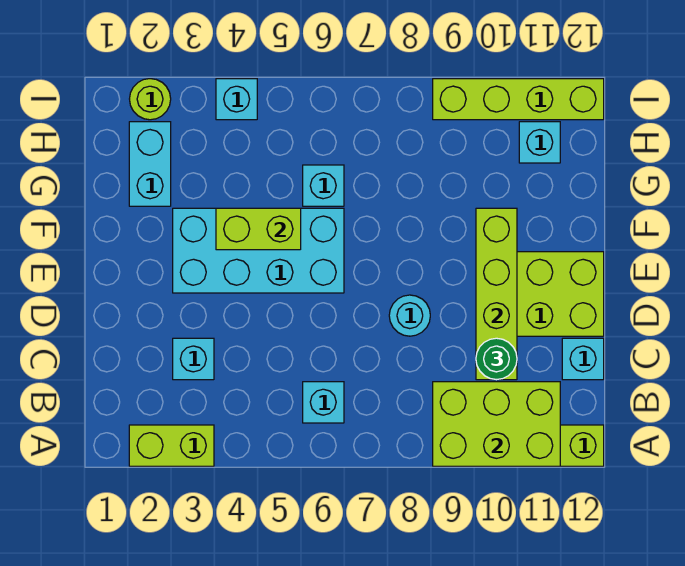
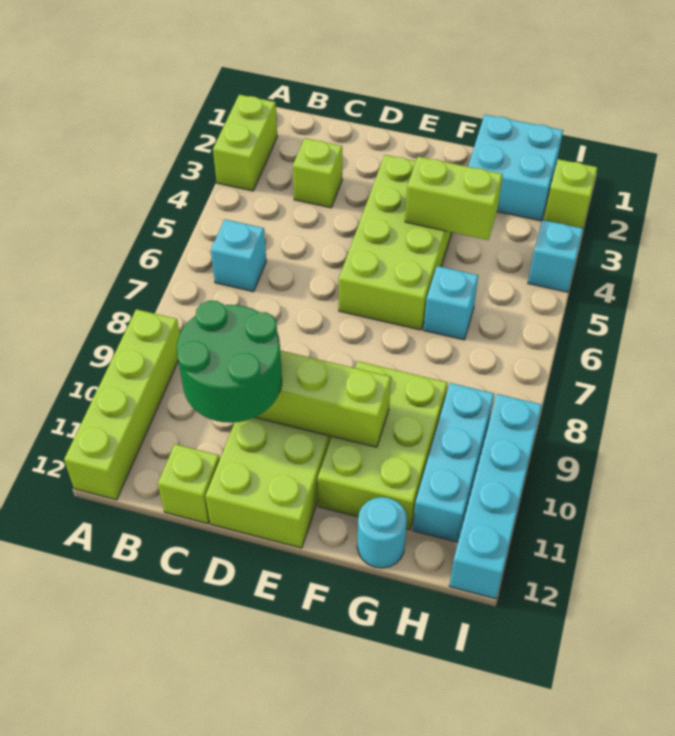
lime 2x3 brick [433,382,560,466] -> lime 2x3 brick moved to [318,361,447,530]
cyan 1x1 brick [173,338,214,380] -> lime 1x1 brick [293,138,342,208]
green 1x1 round brick [476,338,517,380] -> green 2x2 round brick [177,301,282,423]
cyan 1x1 brick [562,338,604,380] -> lime 1x1 brick [158,444,220,524]
cyan 1x1 round brick [389,295,430,336] -> cyan 1x1 round brick moved to [357,497,407,568]
cyan 2x4 brick [173,208,344,293] -> lime 2x4 brick [339,155,452,330]
lime 1x2 brick [216,208,301,250] -> lime 1x2 brick turned to [405,157,503,240]
cyan 1x2 brick [129,122,171,206] -> cyan 2x2 brick [468,115,563,221]
cyan 1x1 brick [519,122,560,163] -> cyan 1x3 brick [413,383,494,542]
lime 1x1 round brick [130,79,171,120] -> lime 1x1 brick [544,159,597,228]
lime 1x4 brick [433,79,604,120] -> cyan 1x4 brick [449,394,542,599]

